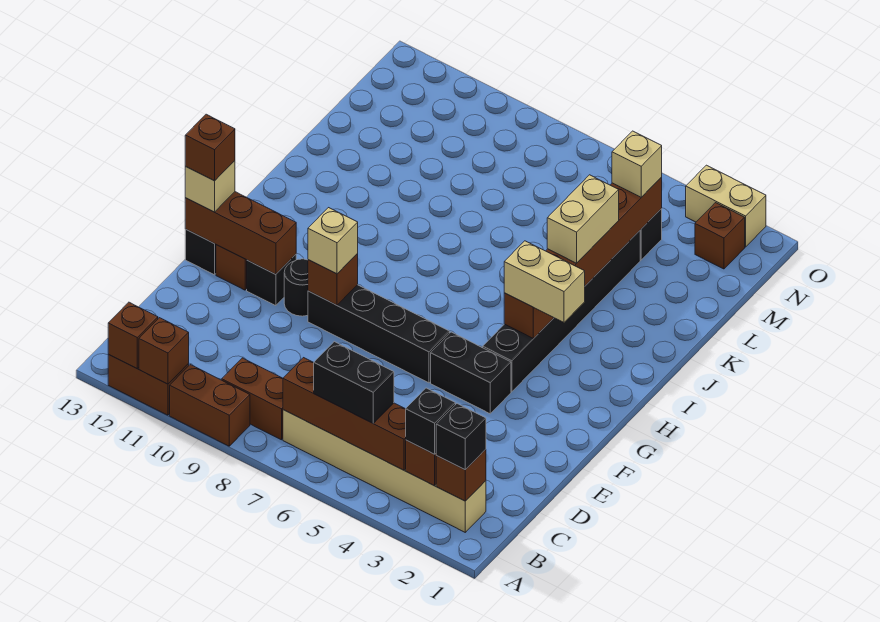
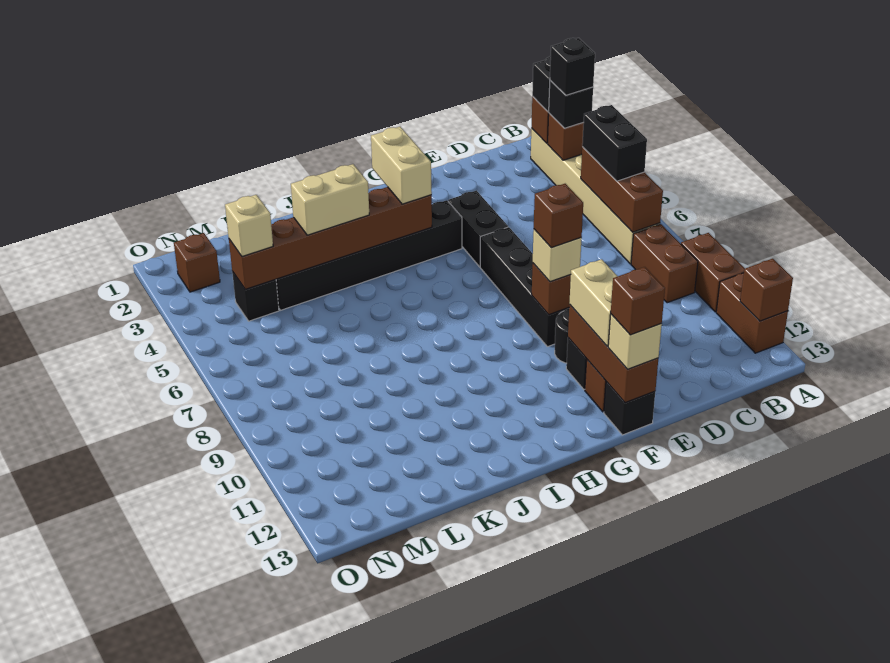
brown 1x1 brick [139,318,189,384] -> brown 1x1 brick moved to [534,184,583,248]
none -> black 1x1 brick [550,38,595,95]
brown 1x4 brick [283,358,406,470] -> brown 1x3 brick [581,147,663,232]
tan 1x2 brick [686,165,766,247] -> tan 1x2 brick moved to [569,259,618,346]

